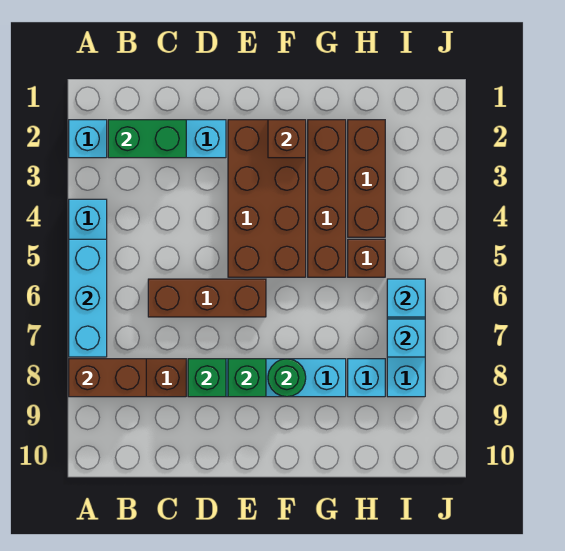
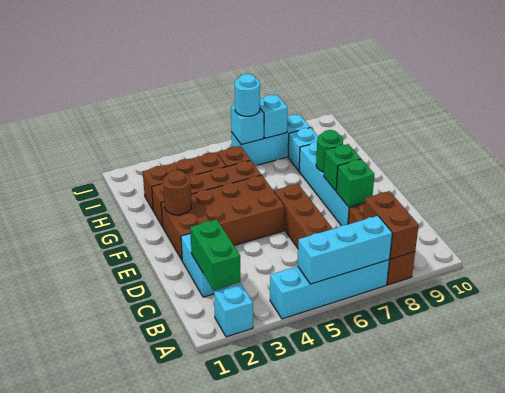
brown 1x1 brick [268,120,306,158] -> brown 1x1 round brick [163,170,192,215]
none -> cyan 1x1 round brick [235,74,260,116]

